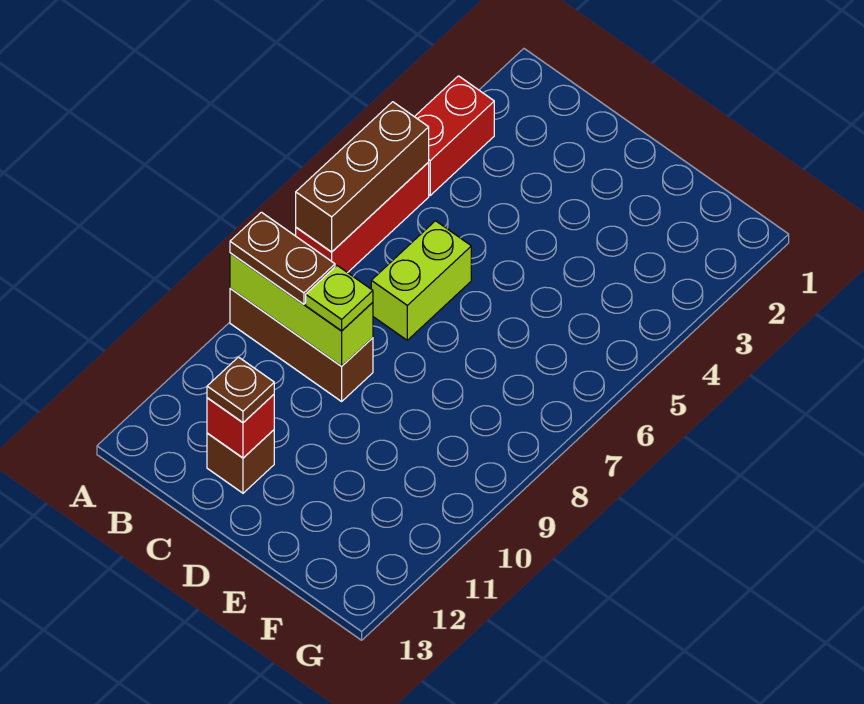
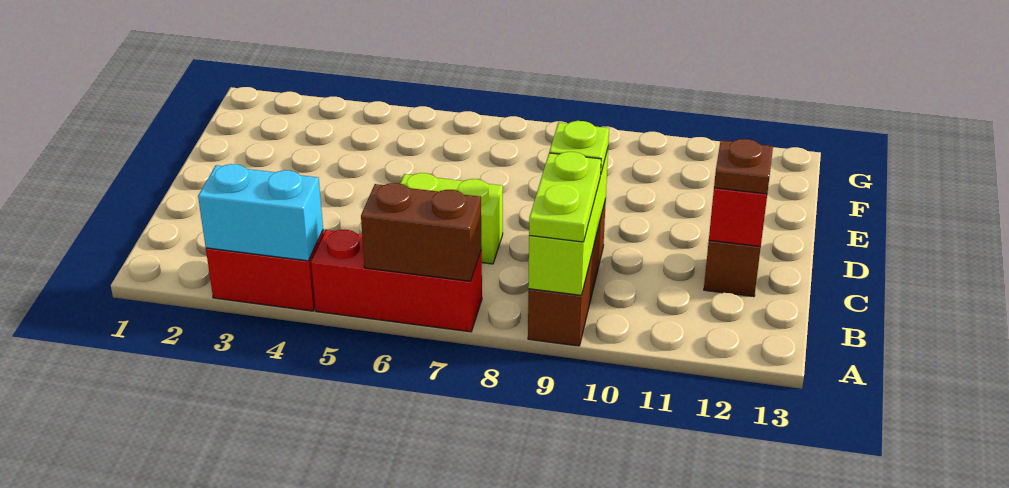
none -> cyan 1x2 brick [198,164,323,261]
brown 1x3 brick [296,102,429,252] -> brown 1x2 brick [361,183,482,281]
brown 1x2 plate [230,212,335,304] -> lime 1x2 plate [529,152,601,242]

